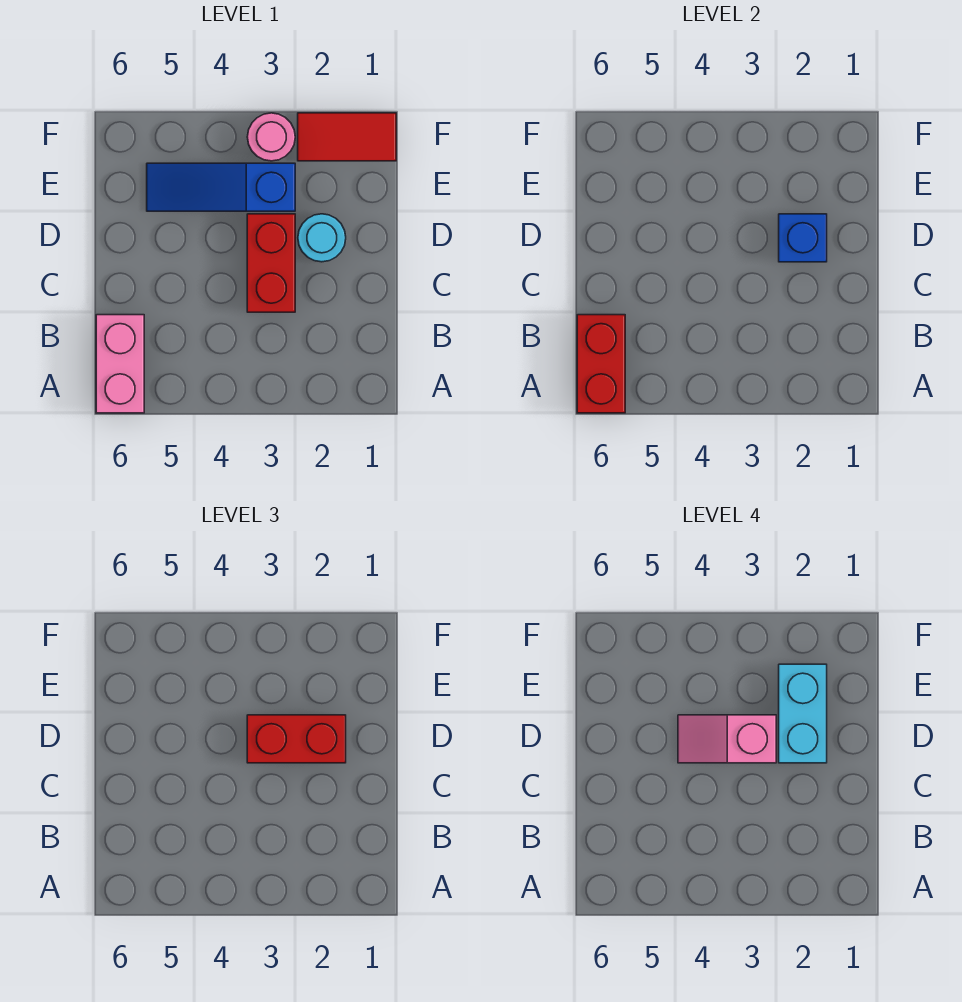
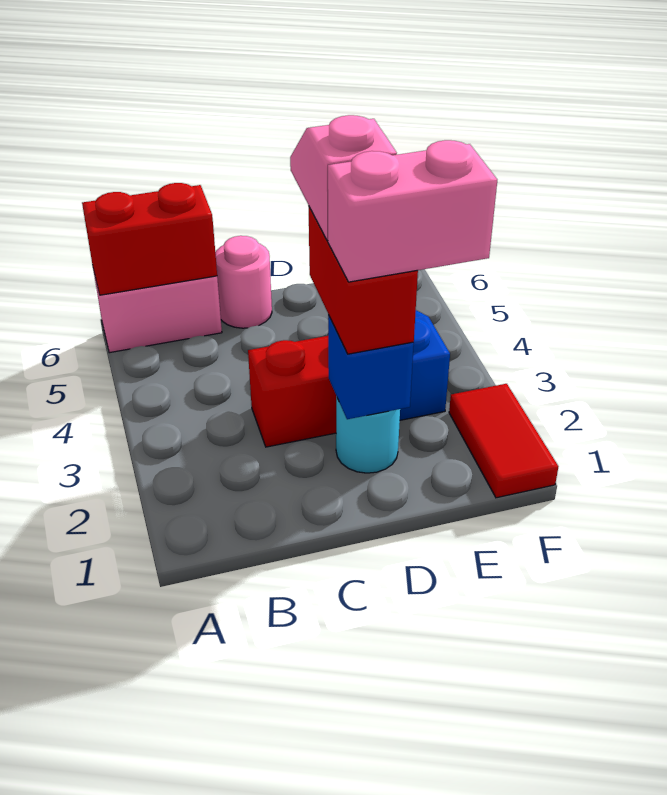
cyan 1x2 brick [779,664,827,763] -> pink 1x2 brick [328,140,497,282]
pink 1x1 round brick [247,113,295,161] -> pink 1x1 round brick moved to [215,236,272,328]

